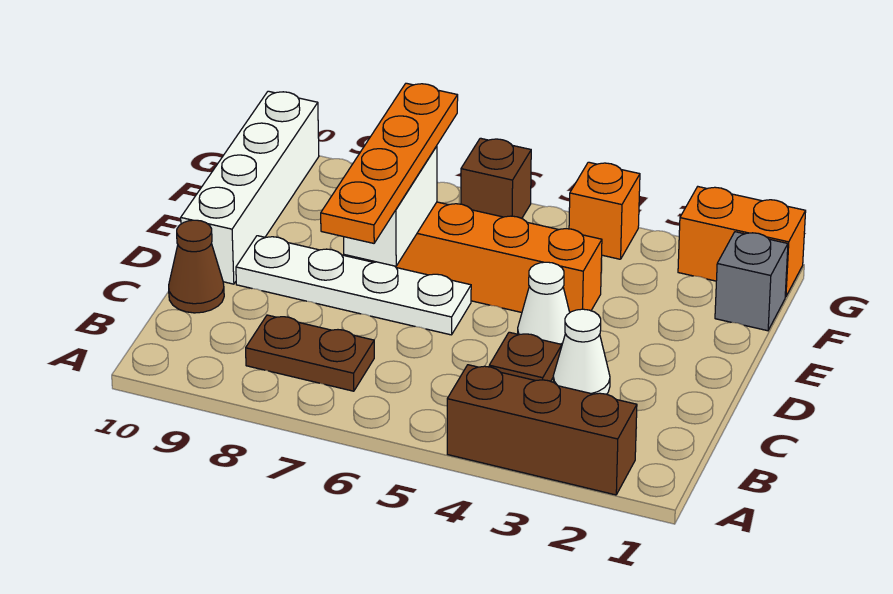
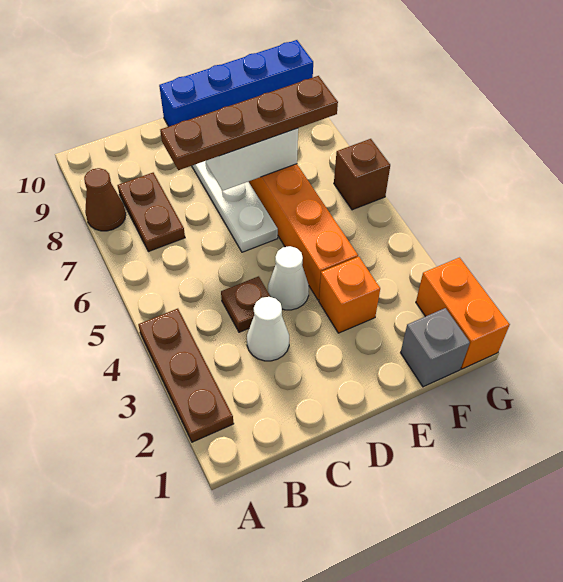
brown 1x3 brick [447,365,637,495] -> brown 1x3 plate [138,309,234,442]
orange 1x4 plate [321,83,458,243] -> brown 1x4 plate [160,76,338,170]
brown 1x1 cone [169,220,224,313] -> brown 1x1 cone moved to [84,168,126,231]
white 1x4 brick [181,91,319,284] -> blue 1x4 brick [159,40,313,126]
orange 1x1 brick [569,162,640,259] -> orange 1x1 brick moved to [319,257,380,333]

